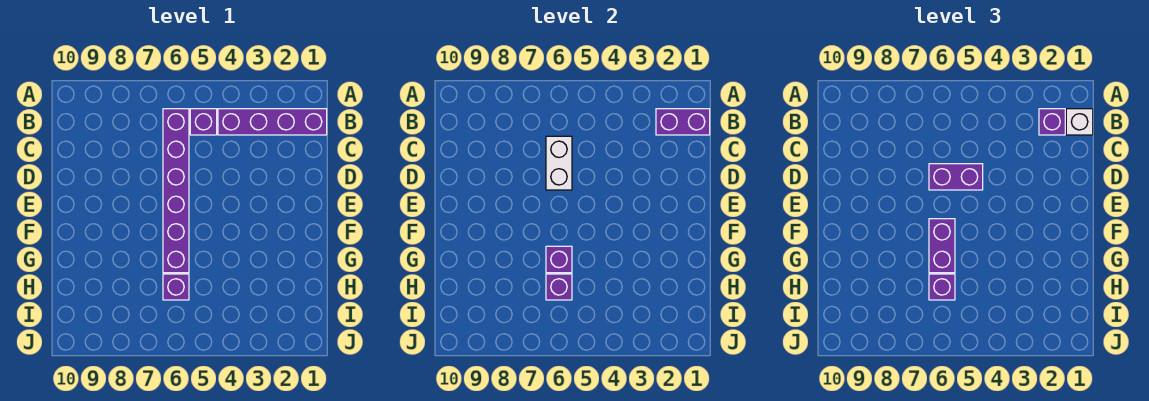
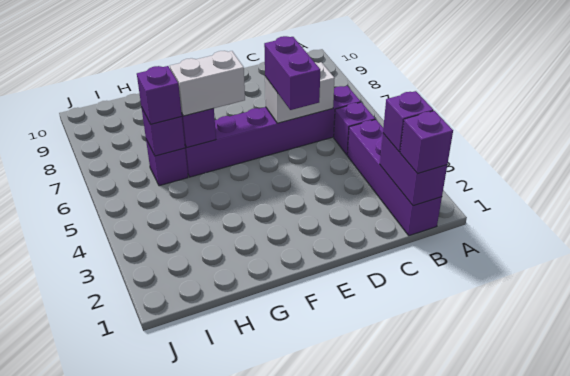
white 1x1 brick [1066,109,1093,135] -> purple 1x1 brick [400,111,453,174]
purple 1x2 brick [929,219,955,273] -> white 1x2 brick [170,51,245,116]

